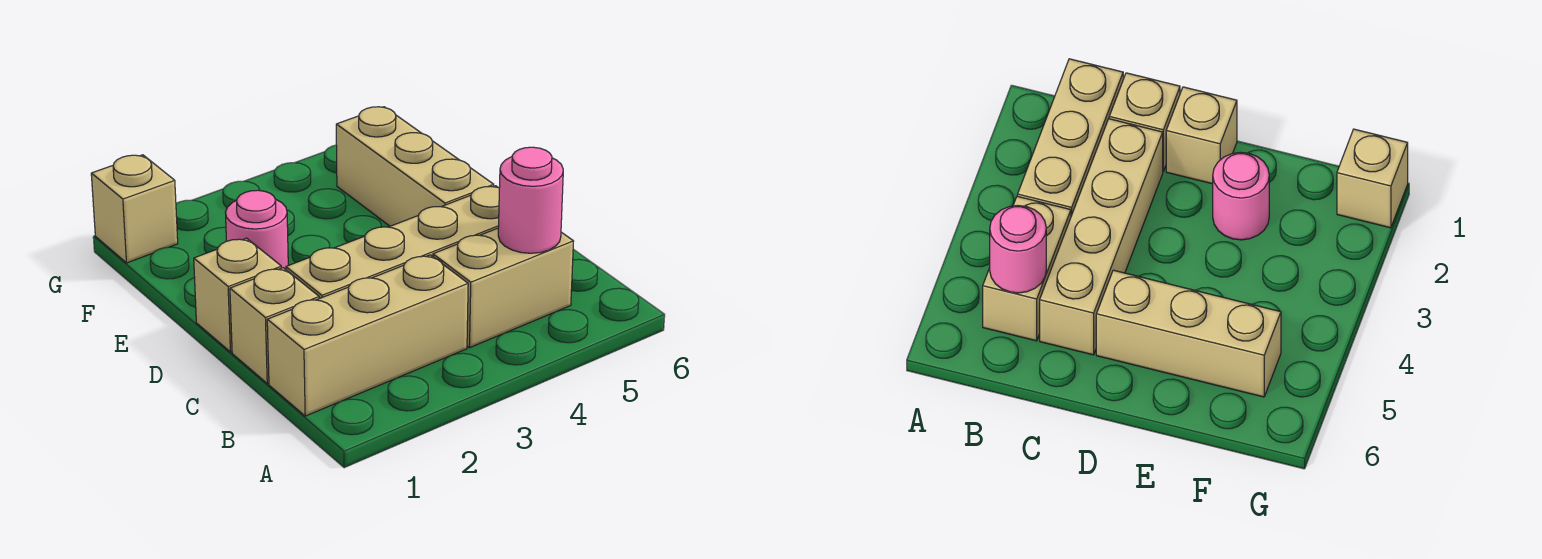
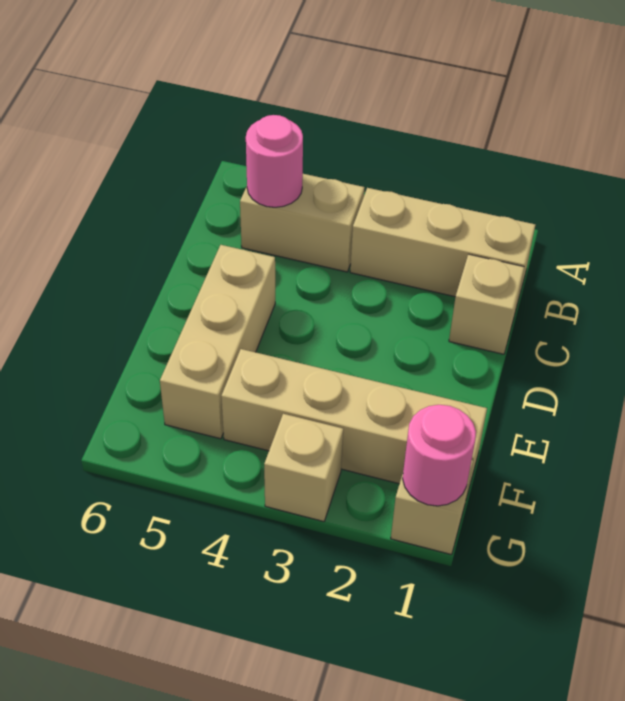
tan 1x4 brick [286,186,499,298] -> tan 1x4 brick moved to [221,349,487,495]
tan 1x1 brick [194,238,281,352] -> tan 1x1 brick moved to [264,414,343,522]
pink 1x1 round brick [225,190,288,269] -> pink 1x1 round brick moved to [403,405,476,506]

